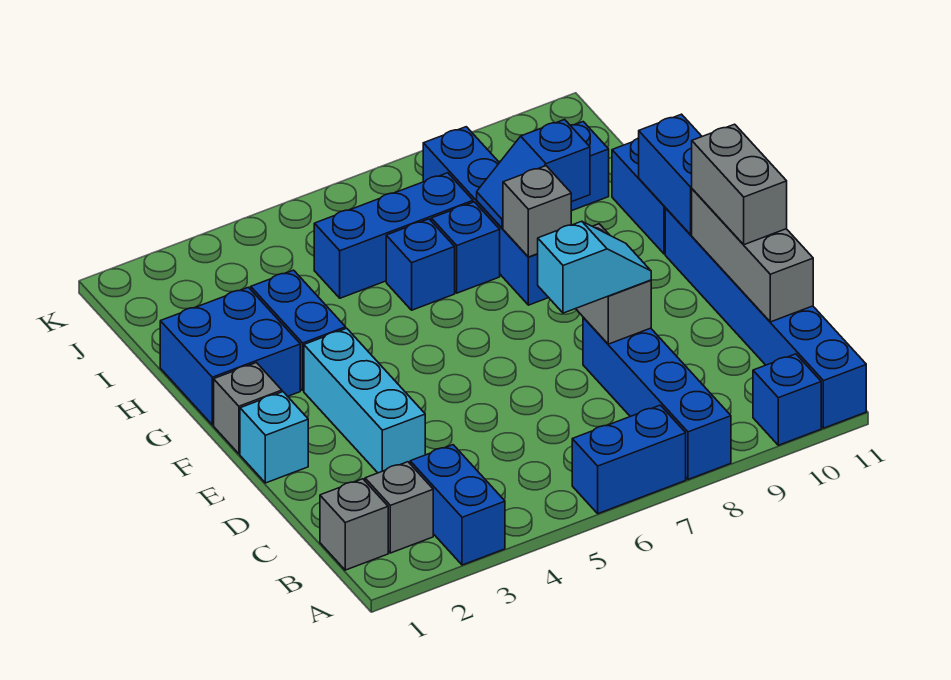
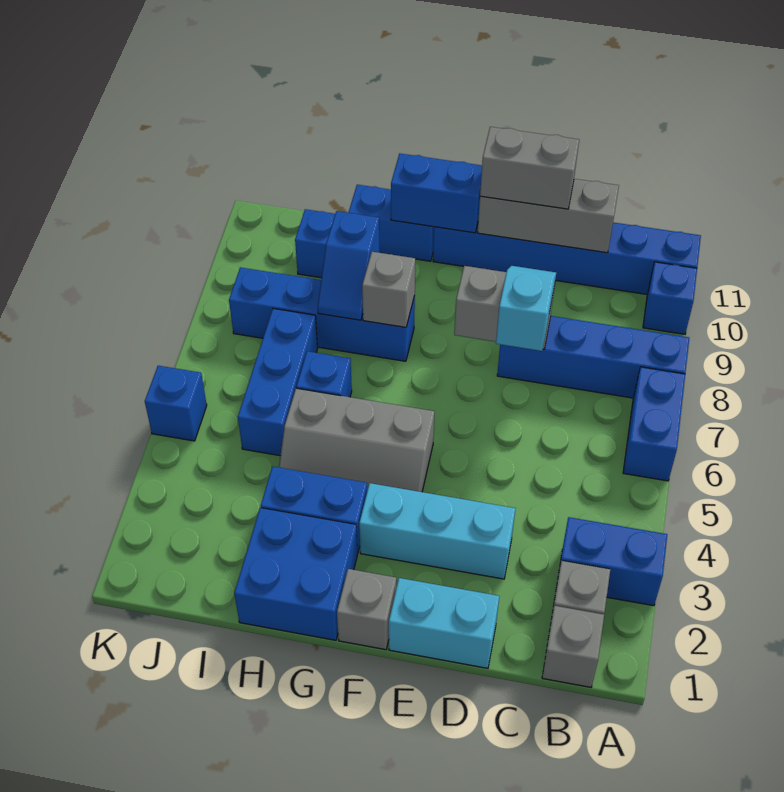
cyan 1x1 brick [240,392,308,483] -> cyan 1x2 brick [389,578,499,668]
none -> grey 2x3 slope [279,388,435,492]
blue 1x1 brick [431,202,500,293] -> blue 1x1 brick moved to [145,366,207,441]

